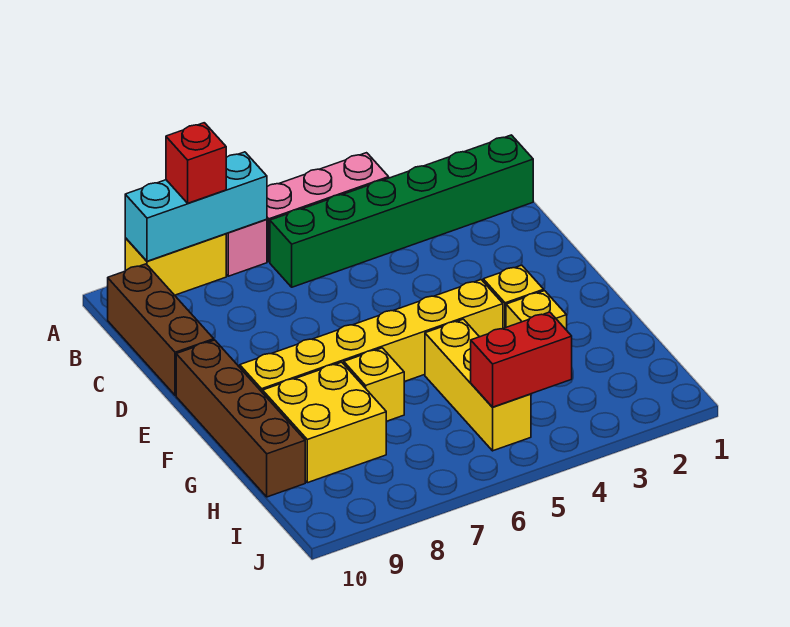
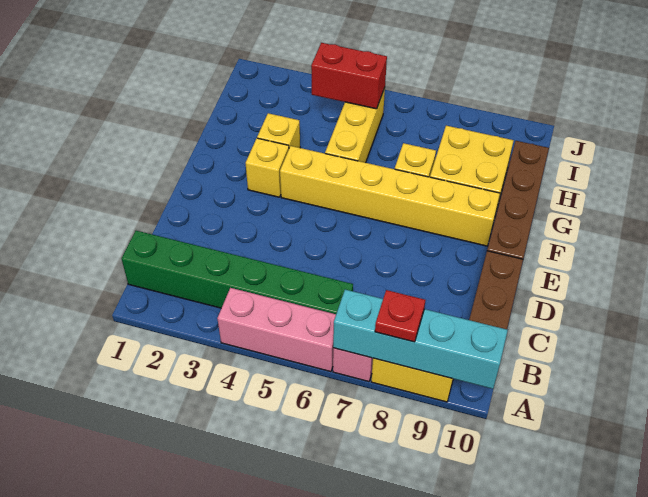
cyan 1x3 brick [125,152,267,261] -> cyan 1x4 brick [333,290,508,389]
red 1x1 brick [166,123,226,203] -> red 1x1 plate [375,290,425,342]

